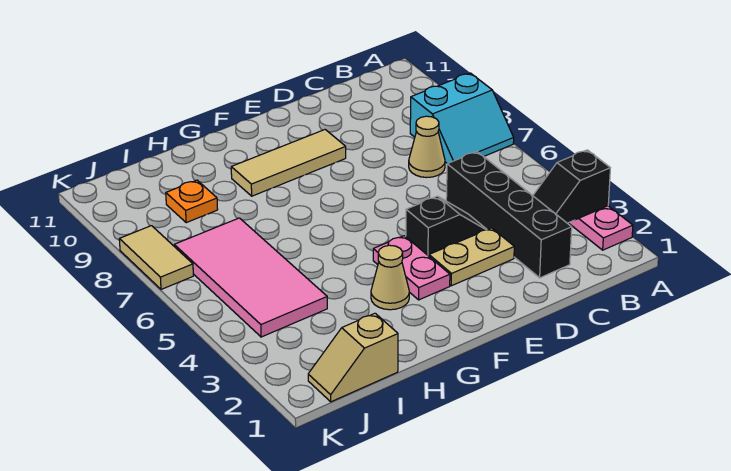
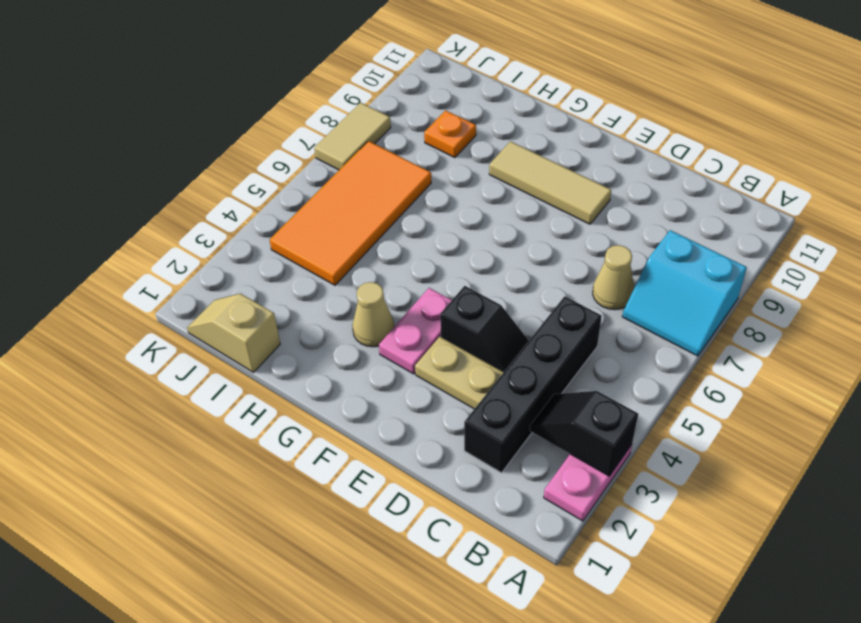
pink 2x4 tile [174,218,327,337] -> orange 2x4 tile [270,141,431,285]

